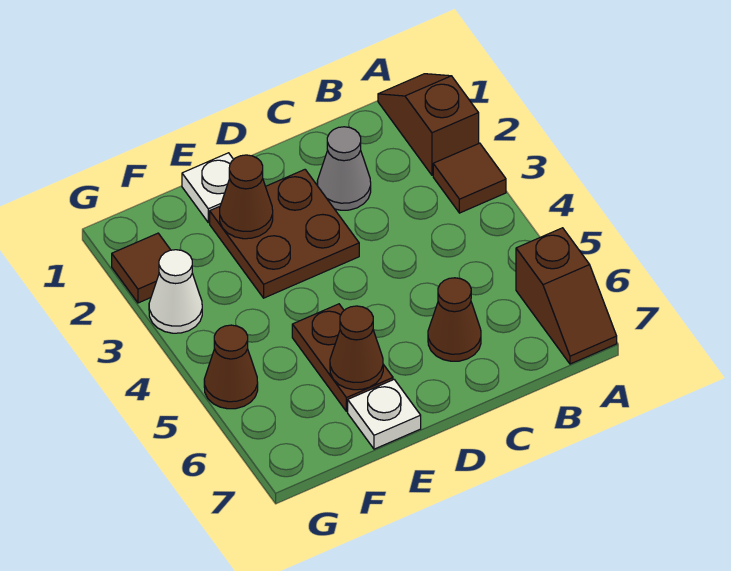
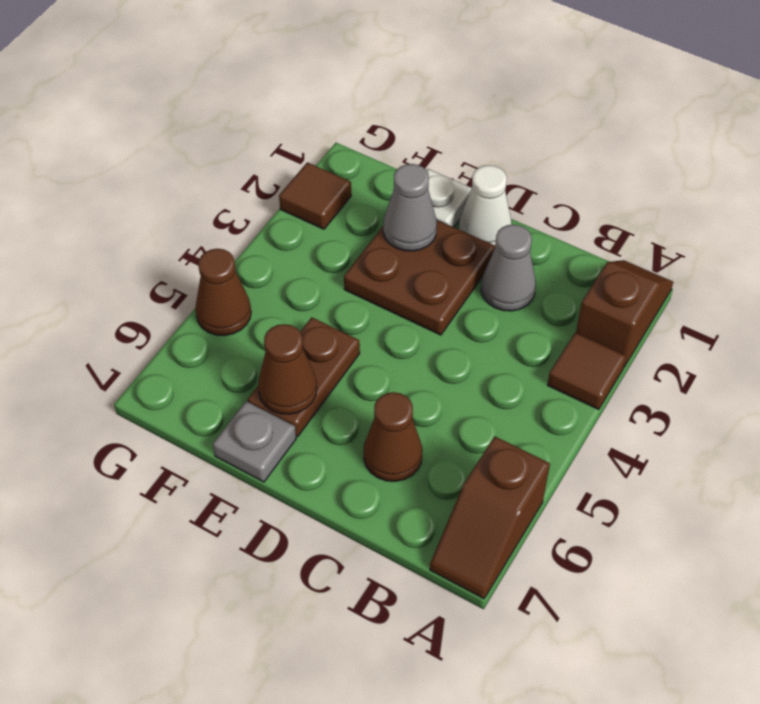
brown 1x1 cone [220,155,273,239] -> grey 1x1 cone [383,164,437,251]
white 1x1 plate [348,380,421,449] -> grey 1x1 plate [213,401,296,482]
white 1x1 cone [149,250,202,333] -> white 1x1 cone moved to [459,165,512,246]

